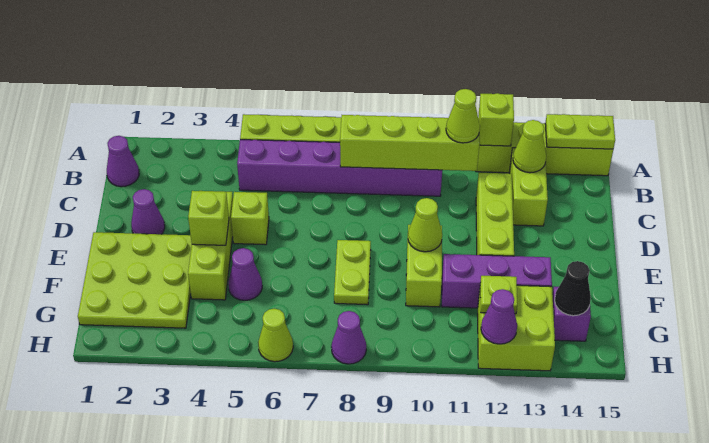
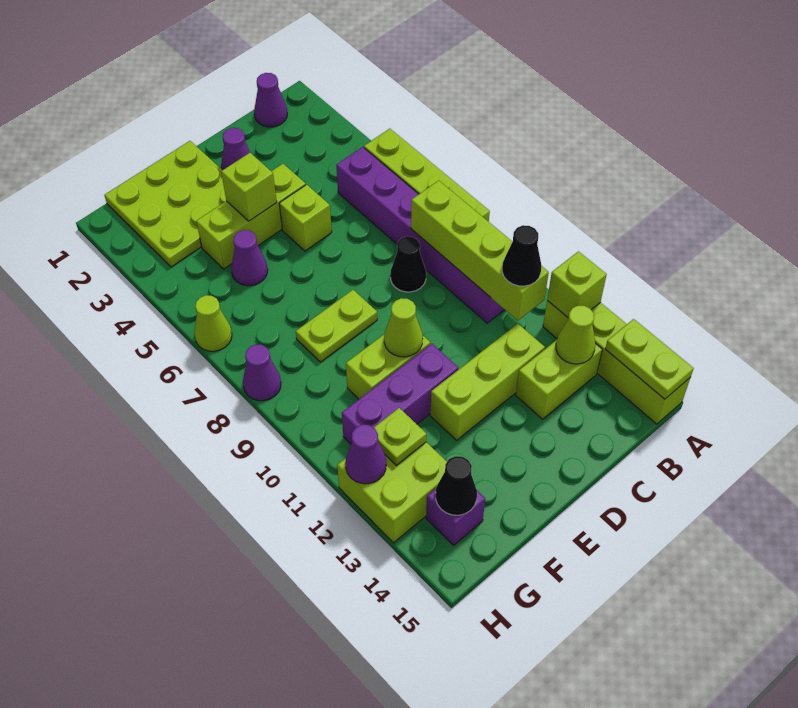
lime 1x1 cone [446,89,480,143] -> black 1x1 cone [502,225,541,286]
none -> black 1x1 cone [390,236,426,292]
purple 1x3 brick [442,254,552,308] -> purple 1x3 brick turned to [342,344,458,444]

